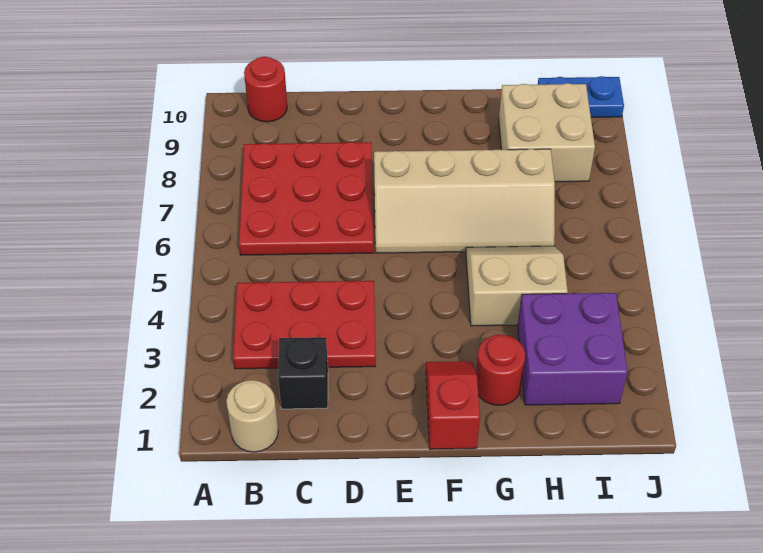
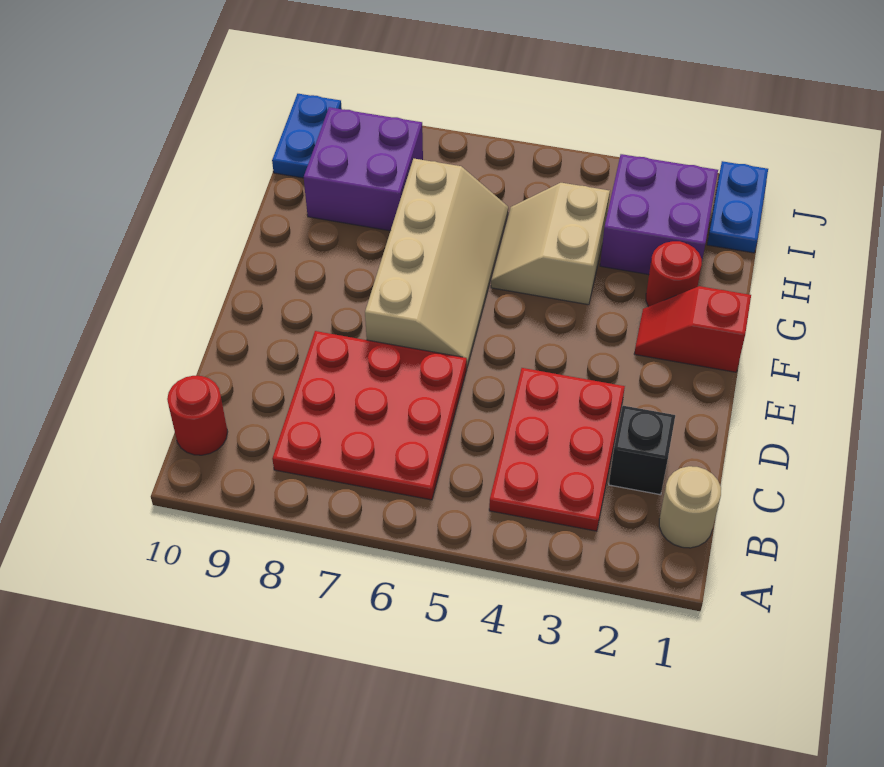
tan 2x2 brick [499,83,595,182] -> purple 2x2 brick [304,107,423,231]
none -> blue 1x2 plate [707,161,768,253]

